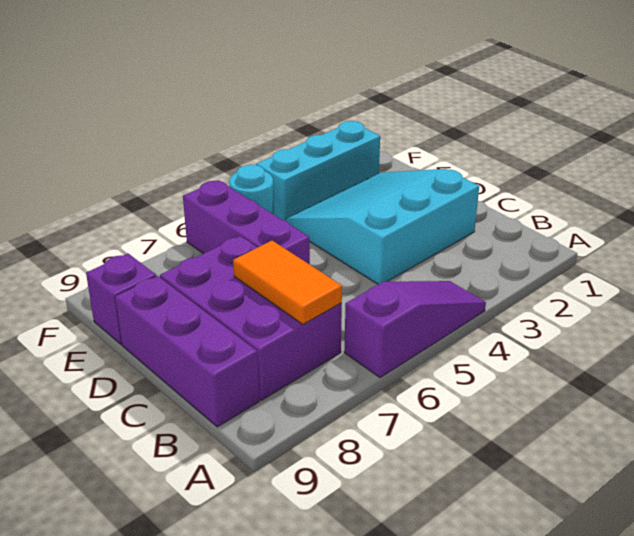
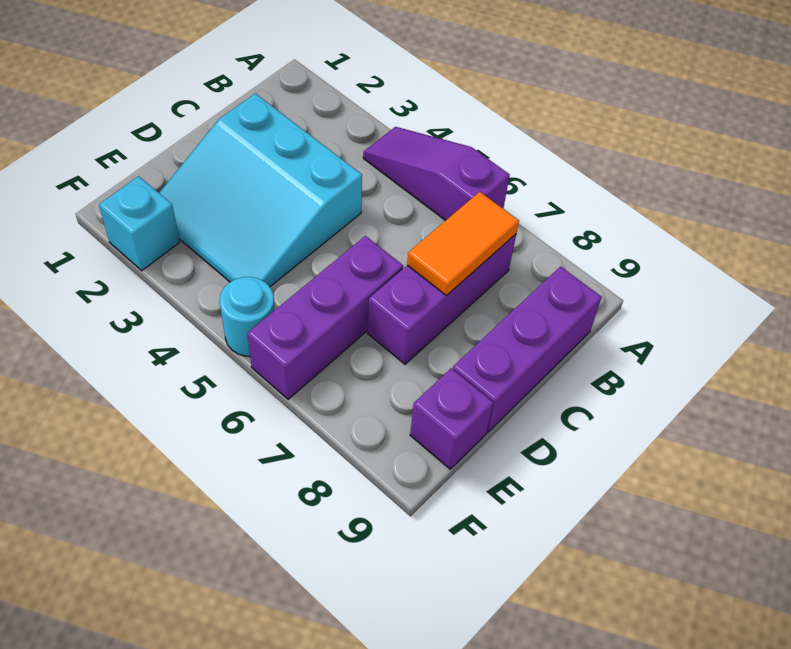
purple 2x3 brick [160,236,342,400] -> purple 1x3 brick [368,234,516,364]
cyan 1x3 brick [256,121,380,221] -> cyan 1x1 brick [99,176,180,271]

